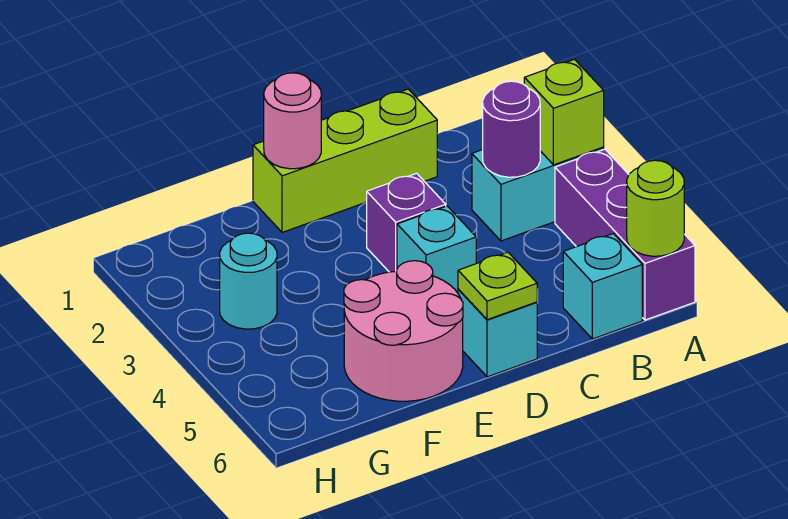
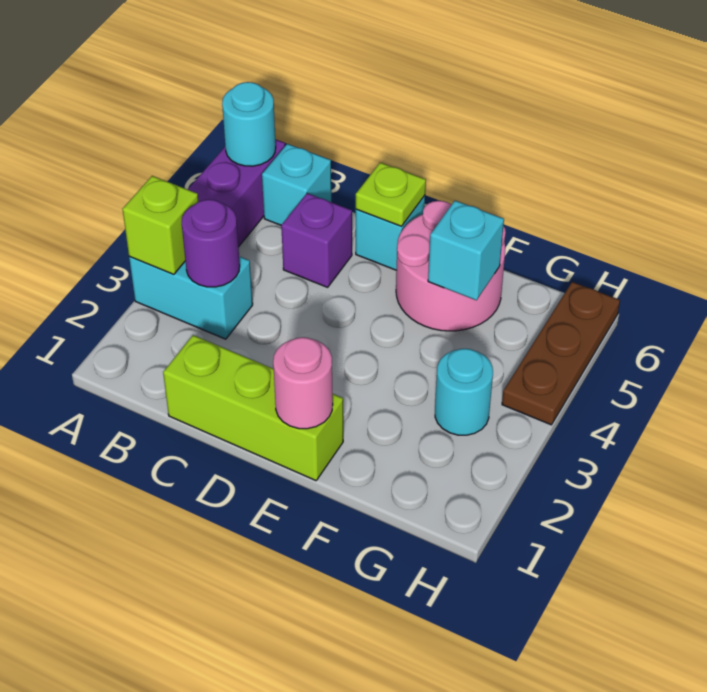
lime 1x1 round brick [627,160,684,256] -> cyan 1x1 round brick [222,82,276,166]
purple 1x1 brick [366,173,446,272] -> purple 1x1 brick moved to [281,193,352,287]
cyan 1x1 brick [397,206,476,293] -> cyan 1x1 brick moved to [428,201,504,300]
none -> brown 1x3 plate [502,282,620,425]

